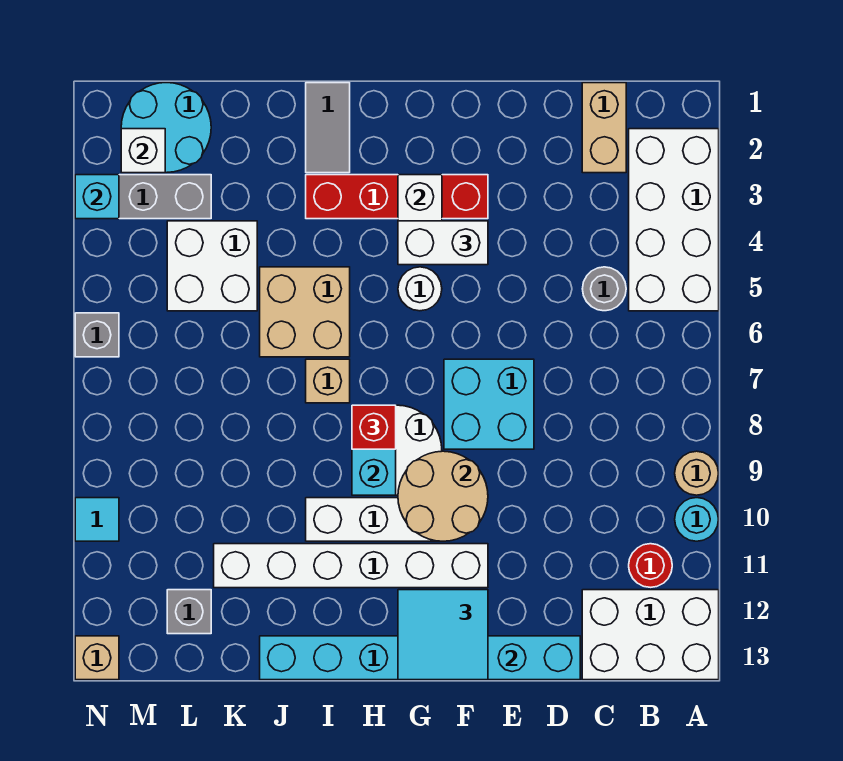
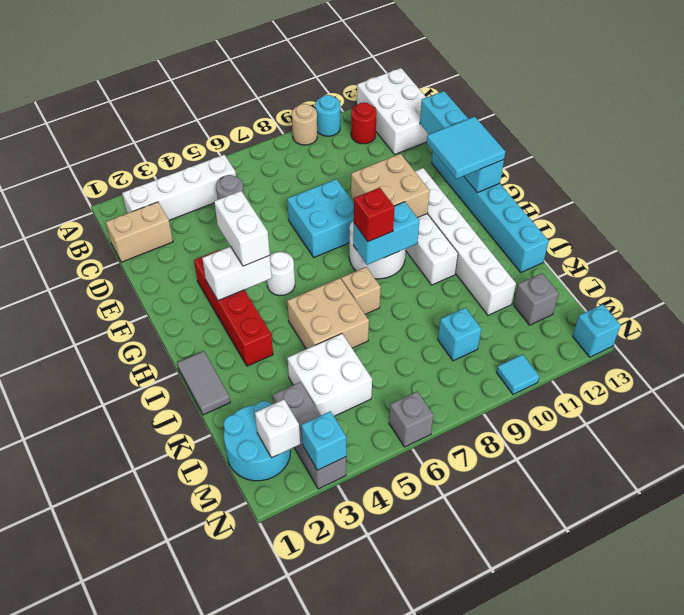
white 2x4 brick [629,129,719,311] -> white 1x4 brick [122,155,236,220]
tan 2x2 round brick [398,451,488,541] -> tan 2x2 brick [351,154,430,218]
grey 1x2 tile [306,83,350,173] -> grey 1x2 tile turned to [177,351,230,415]
none -> cyan 1x1 brick [438,308,481,361]
tan 1x1 brick [75,636,119,680] -> cyan 1x1 brick [573,304,621,357]

